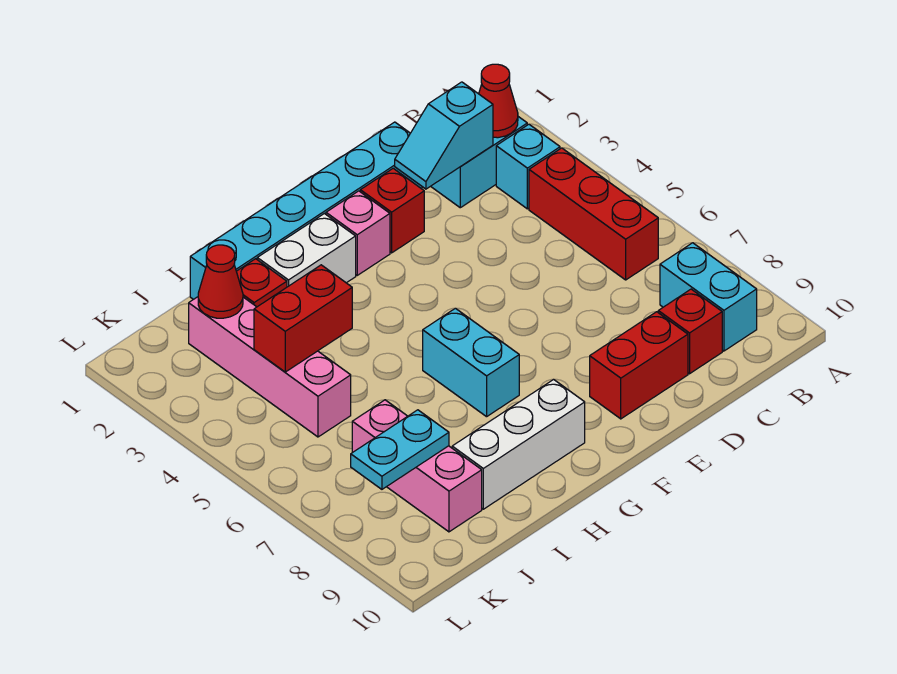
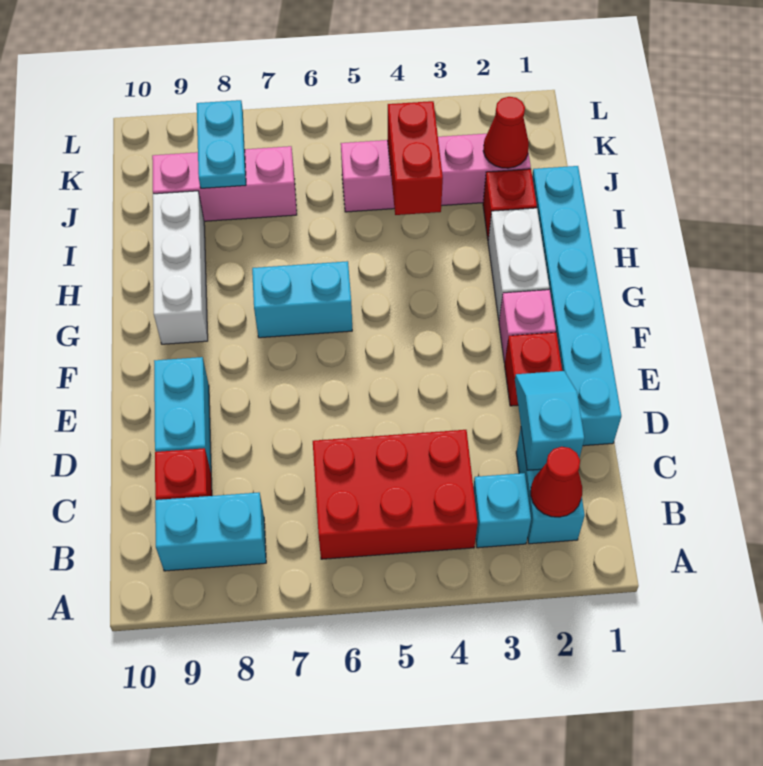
red 1x3 brick [529,148,658,280] -> red 2x3 brick [313,430,478,559]
red 1x2 brick [590,312,688,419] -> cyan 1x2 brick [154,357,211,471]

